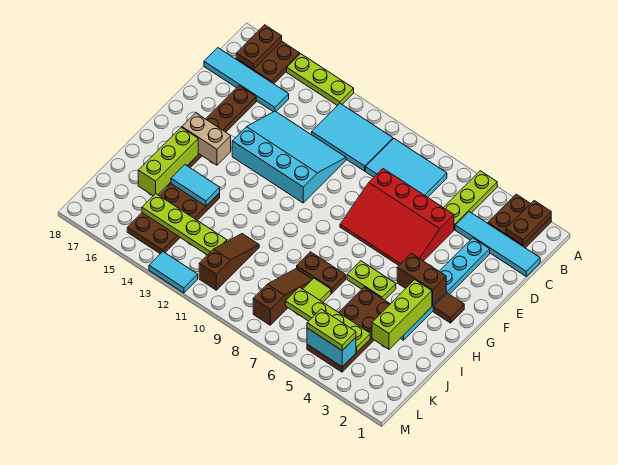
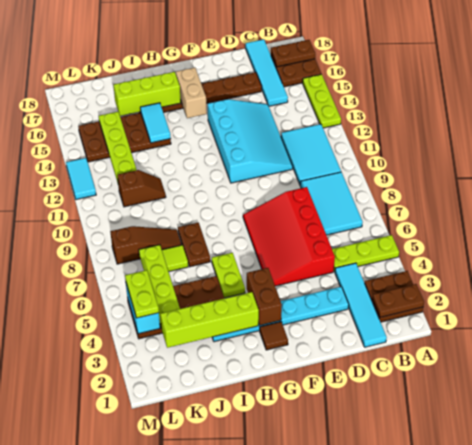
lime 1x3 brick [372,280,432,349] -> lime 1x4 brick [160,292,259,348]
brown 1x3 slope [199,234,259,290] -> brown 1x2 slope [117,170,166,207]

